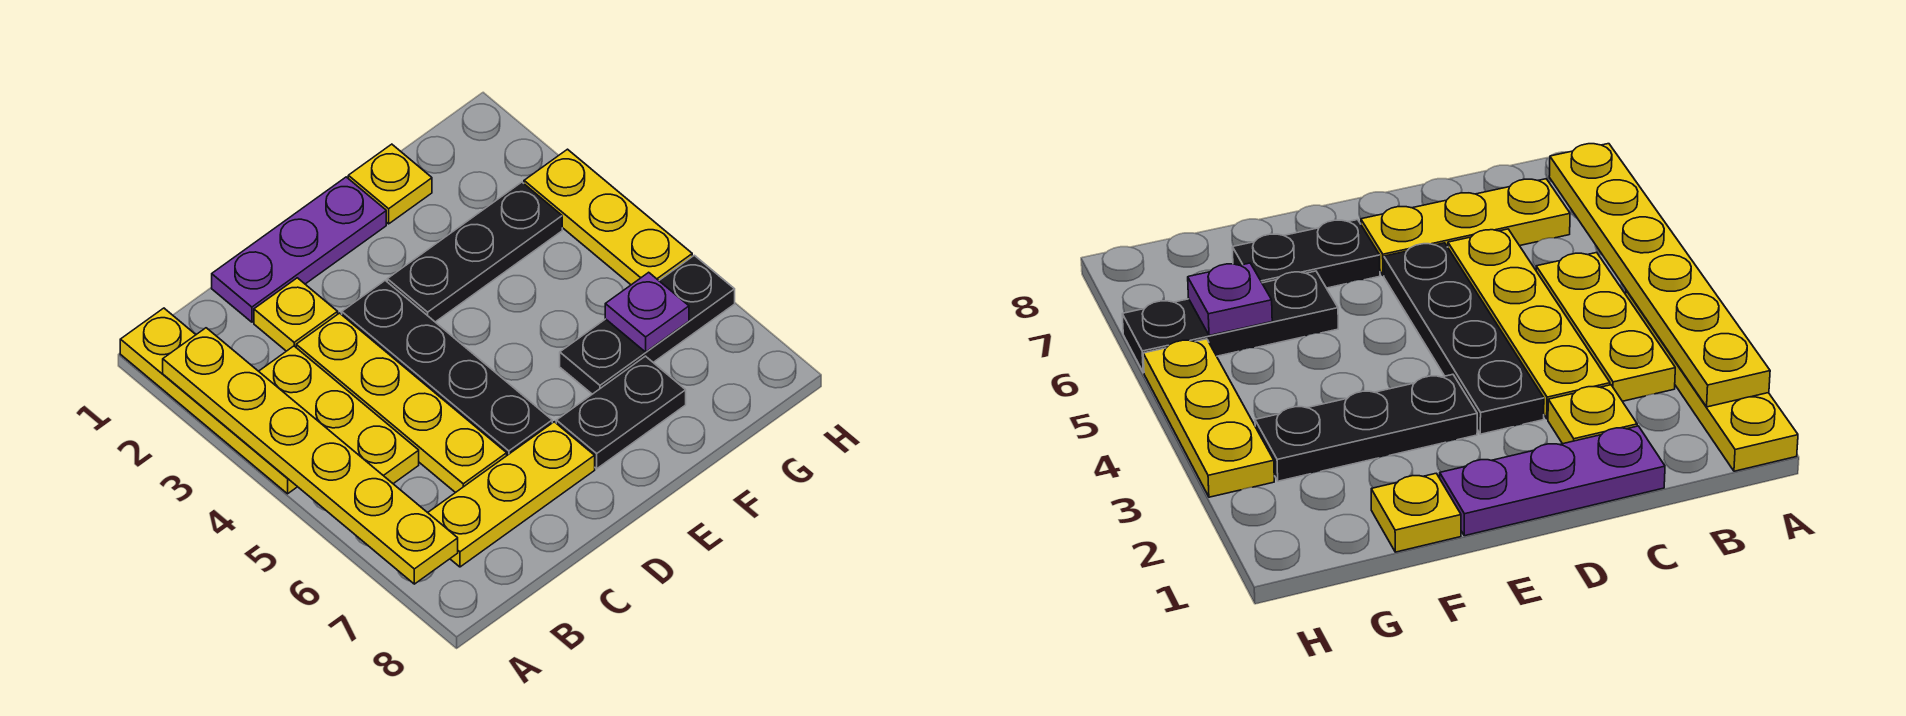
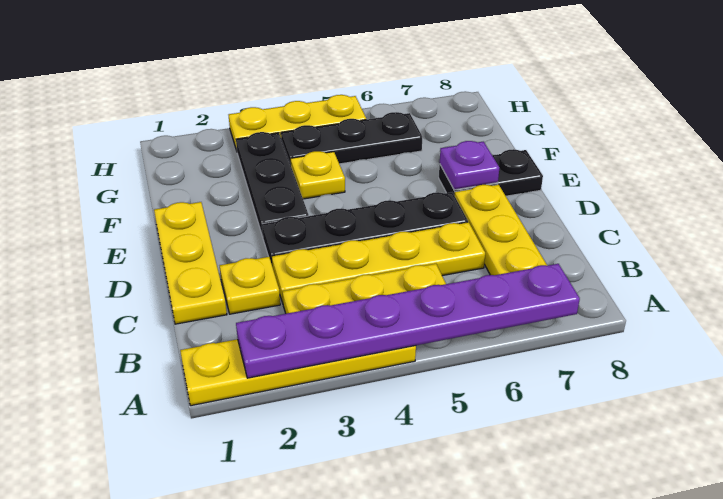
yellow 1x6 plate [163,328,458,584] -> purple 1x6 plate [236,264,580,378]
purple 1x3 plate [212,177,386,322] -> yellow 1x3 plate [154,202,227,324]
black 1x2 plate [556,356,686,469] -> black 1x2 plate turned to [439,149,543,196]
yellow 1x1 plate [348,144,432,224] -> yellow 1x1 plate moved to [291,151,345,199]
black 1x3 plate [560,255,735,394] -> black 1x3 plate turned to [281,112,422,165]
purple 1x1 plate [605,272,689,352] -> purple 1x1 plate moved to [440,141,499,190]

